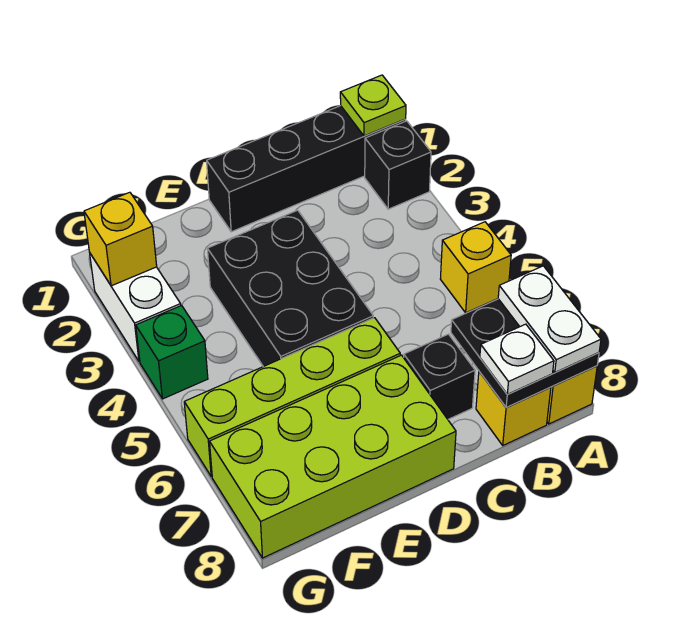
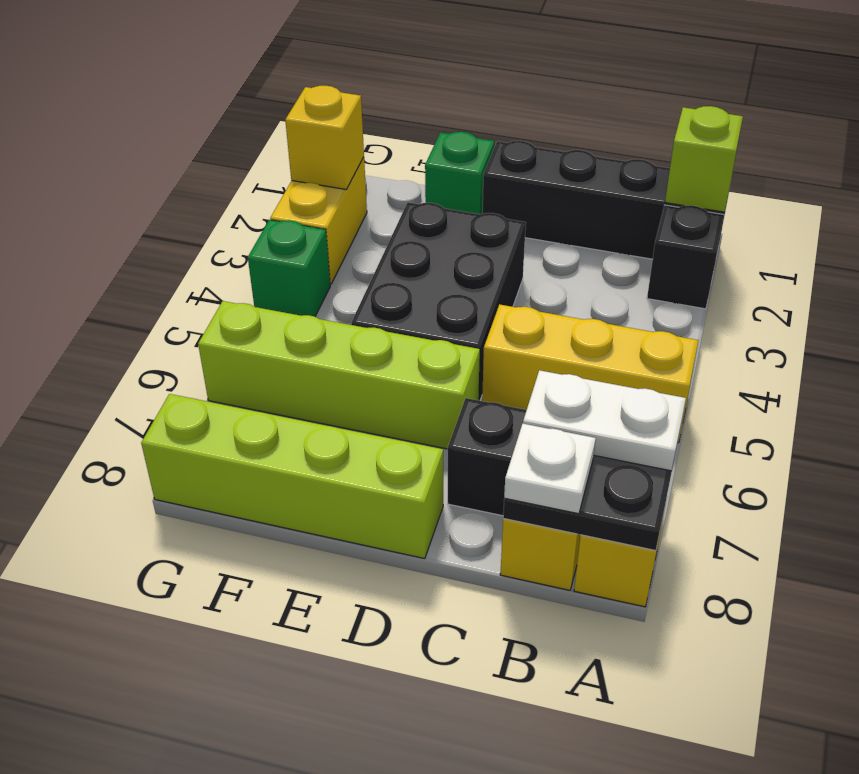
lime 1x1 plate [340,75,406,136] -> lime 1x1 brick [665,106,743,212]
yellow 1x1 brick [440,222,511,313] -> yellow 1x3 brick [482,304,699,443]
white 1x2 plate [498,266,601,373] -> white 1x2 plate turned to [523,370,686,471]
lime 2x4 brick [210,355,456,558] -> lime 1x4 brick [141,394,443,559]
none -> green 1x1 brick [425,132,494,214]
white 1x2 brick [90,254,181,362] -> yellow 1x2 brick [270,157,367,284]

